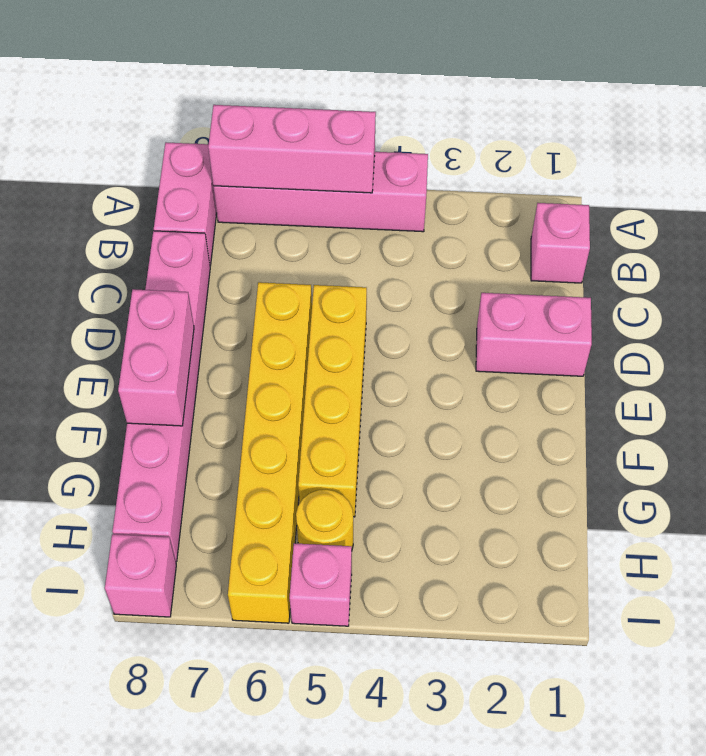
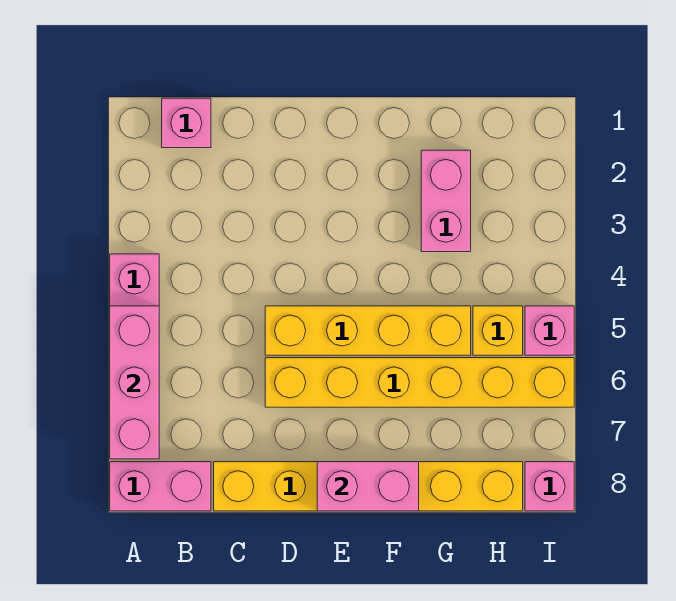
pink 1x6 brick [112,231,210,562] -> yellow 1x6 brick [214,462,523,511]
pink 1x2 brick [476,293,592,376] -> pink 1x2 brick moved to [421,150,471,252]
yellow 1x1 round brick [296,489,353,548] -> yellow 1x1 brick [473,306,523,355]

